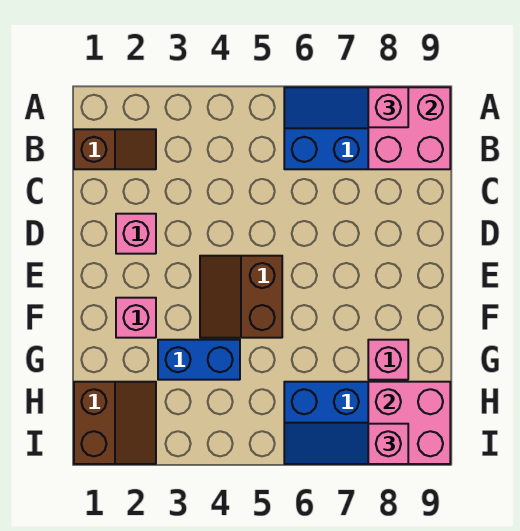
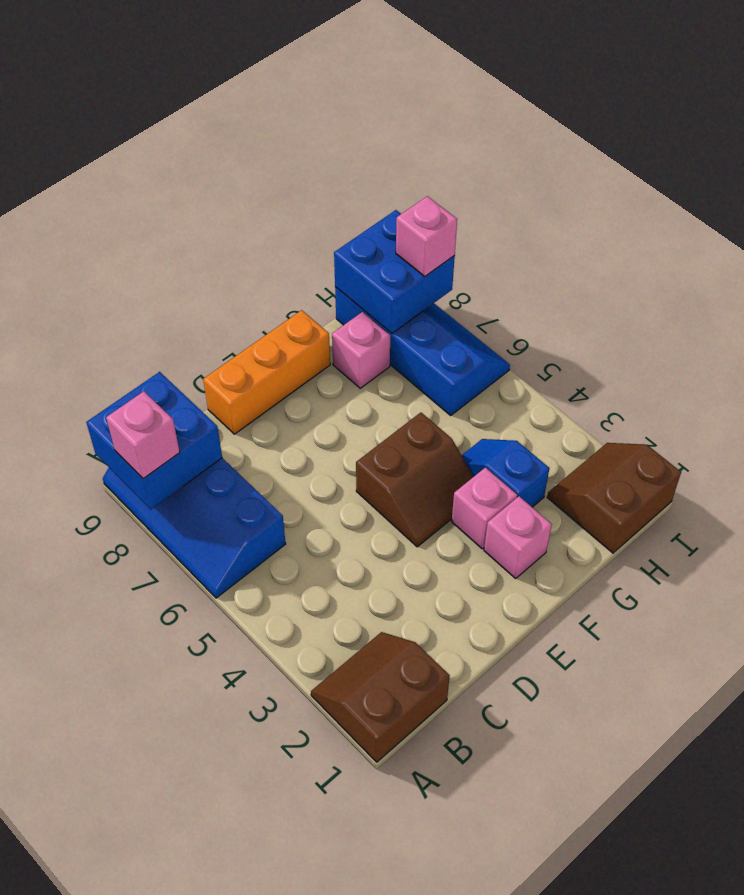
pink 2x2 brick [368,87,450,169] -> blue 2x2 brick [86,372,222,509]
brown 1x2 slope [74,129,156,169] -> brown 2x2 slope [311,632,450,762]
pink 1x1 brick [116,214,156,254] -> pink 1x1 brick moved to [452,468,517,549]
none -> orange 1x3 brick [203,310,330,434]
blue 1x2 brick [158,340,240,380] -> blue 1x2 slope [461,439,549,507]
pink 2x2 brick [368,382,450,464] -> blue 2x2 brick [334,210,455,333]

